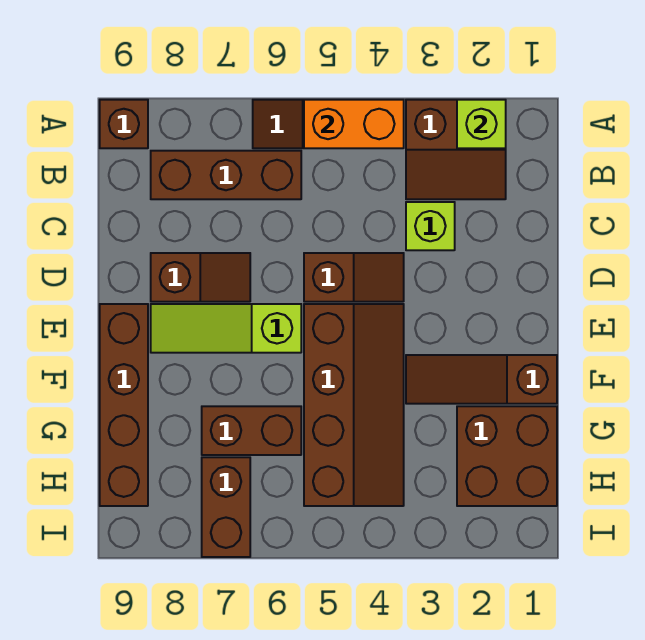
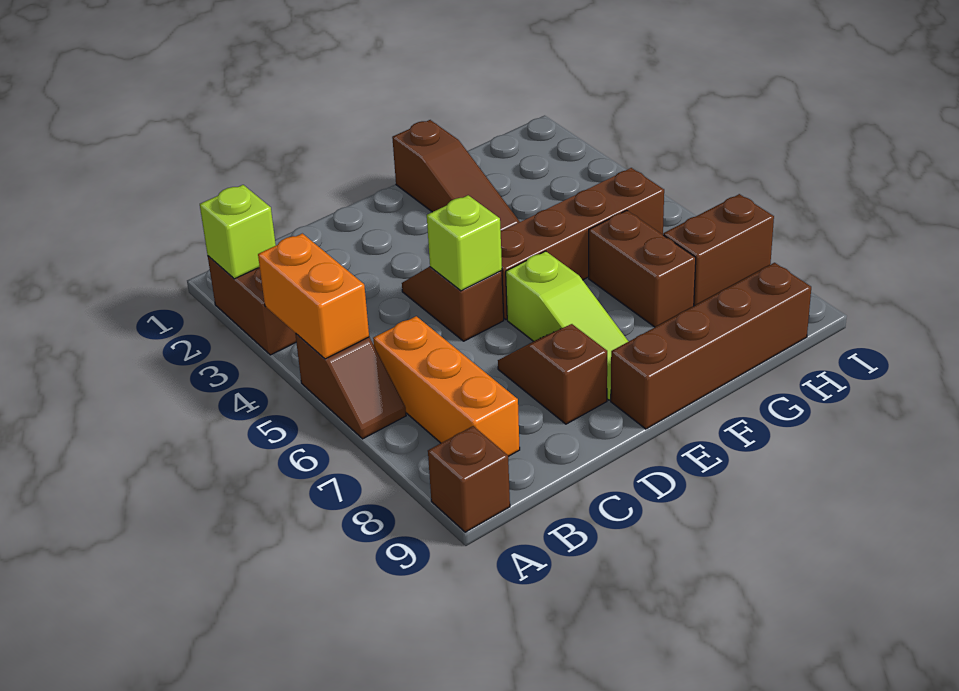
brown 1x3 brick [151,151,301,199] -> orange 1x3 brick [373,316,520,456]
lime 1x1 brick [406,202,455,250] -> lime 1x1 brick moved to [427,195,502,291]
brown 2x2 brick [457,406,557,506] -> none

